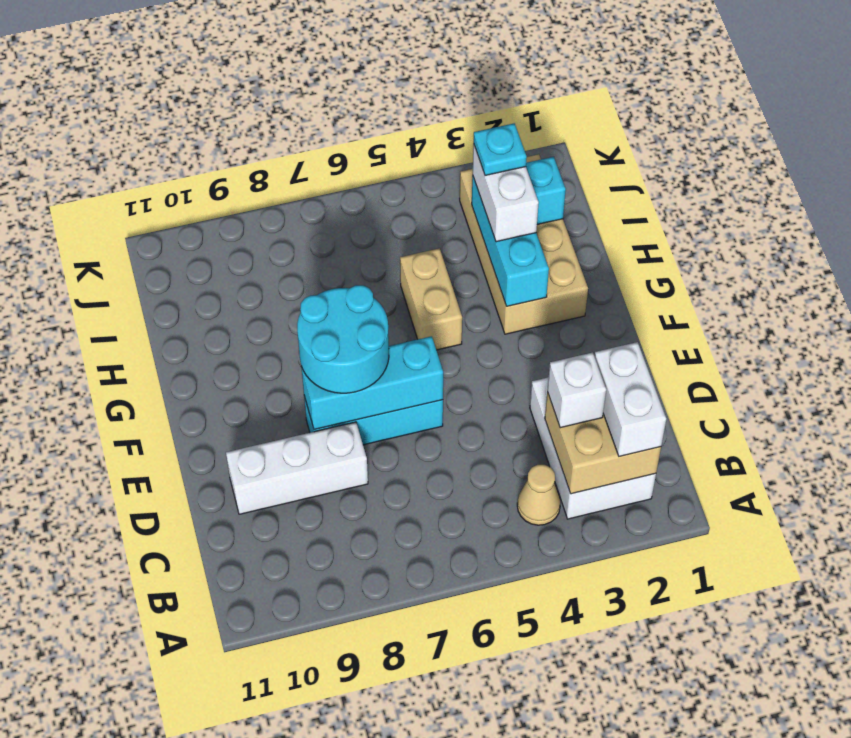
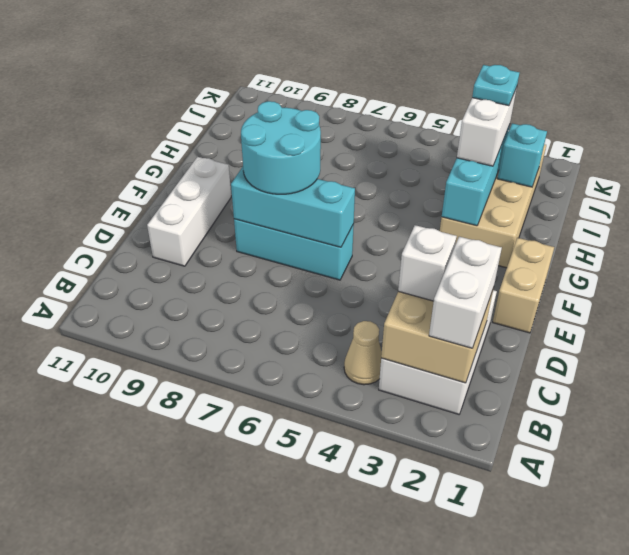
white 1x3 brick [226,422,368,514] -> white 1x3 brick turned to [147,157,231,266]
tan 1x2 brick [400,248,462,350] -> tan 1x2 brick moved to [493,238,554,333]

